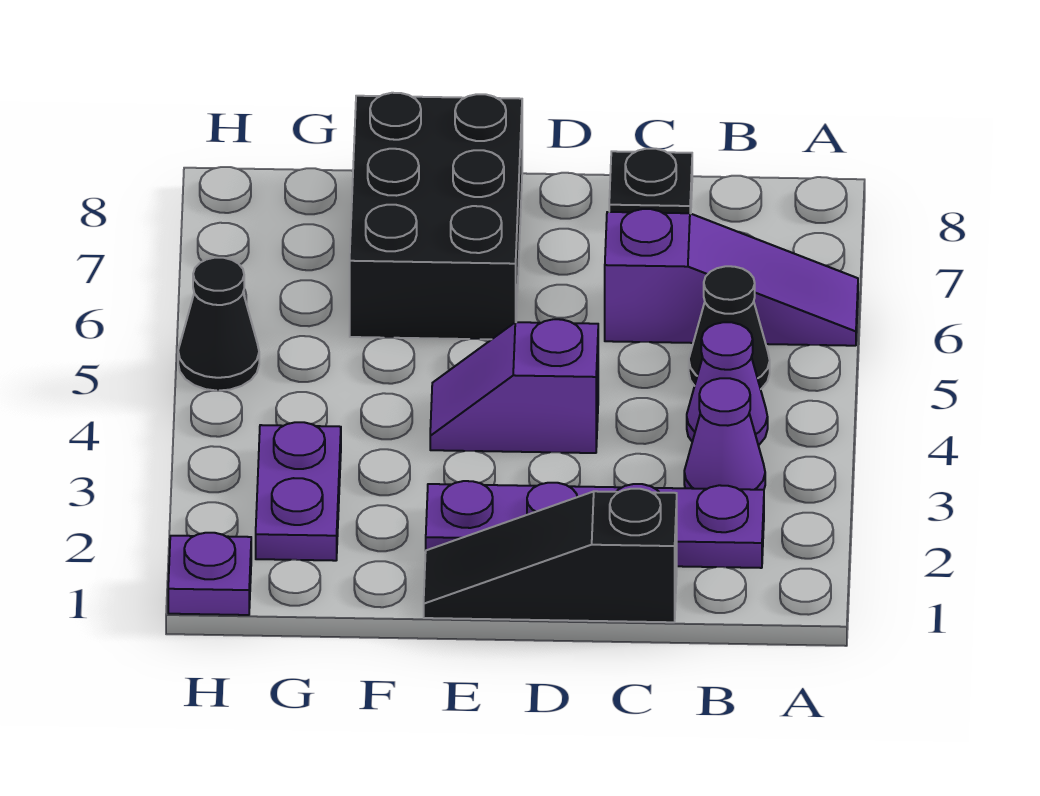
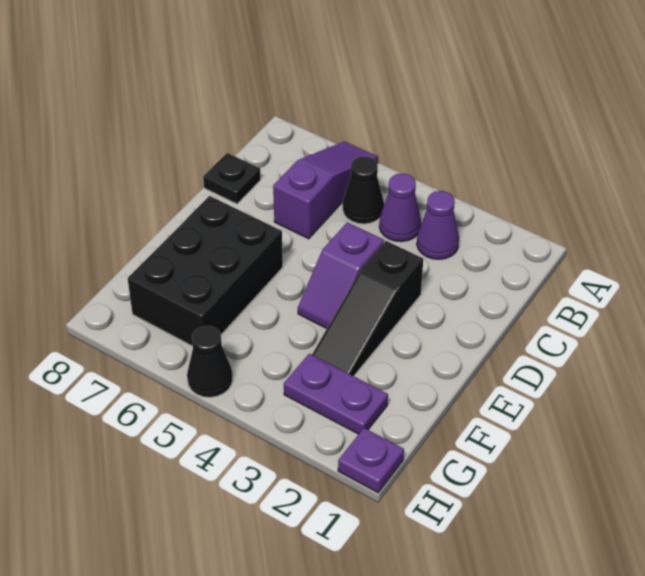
purple 1x4 plate [426,481,764,568] -> none
black 1x3 slope [424,489,677,622] -> black 1x3 slope moved to [312,241,423,376]
black 2x3 brick [350,93,522,339] -> black 2x3 brick turned to [128,196,283,346]

